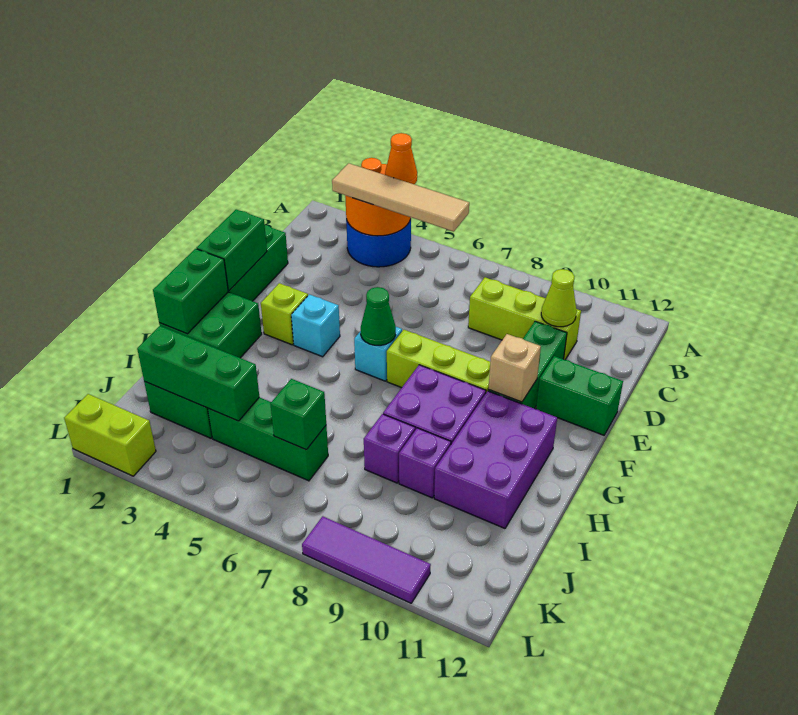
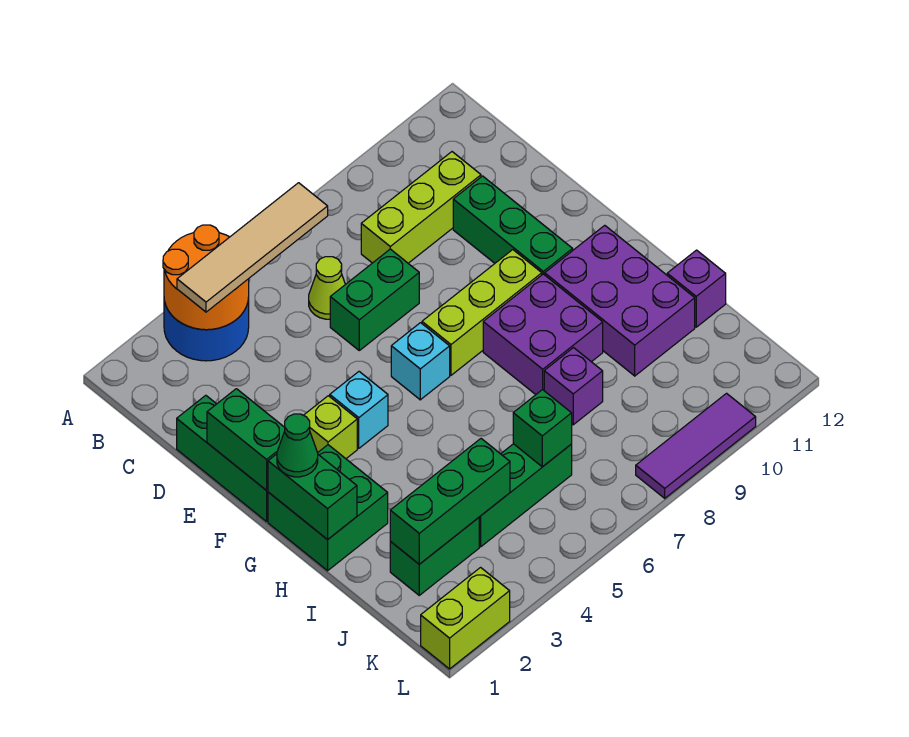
orange 1x1 cone [385,133,417,184] -> none
lime 1x1 cone [541,269,577,327] -> lime 1x1 cone moved to [309,257,345,319]
green 1x2 brick [536,356,623,435] -> green 1x2 brick moved to [330,249,419,350]
green 1x1 cone [361,287,396,345] -> green 1x1 cone moved to [277,414,318,477]
tan 1x1 brick [488,334,541,402] -> none
purple 1x1 brick [399,428,451,498] -> purple 1x1 brick moved to [667,250,726,327]

